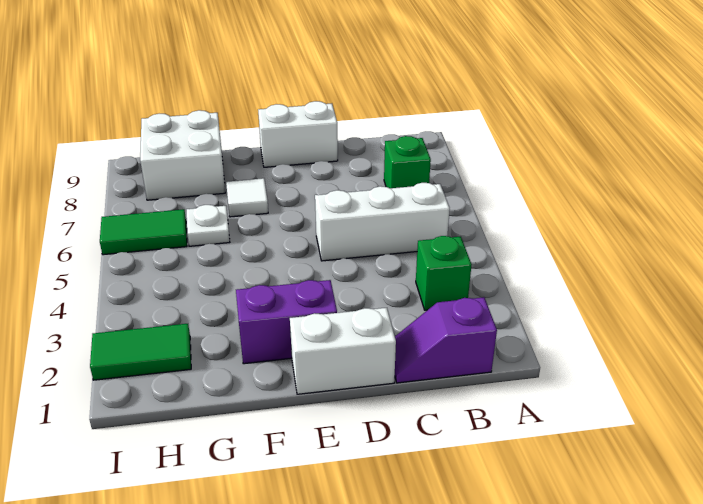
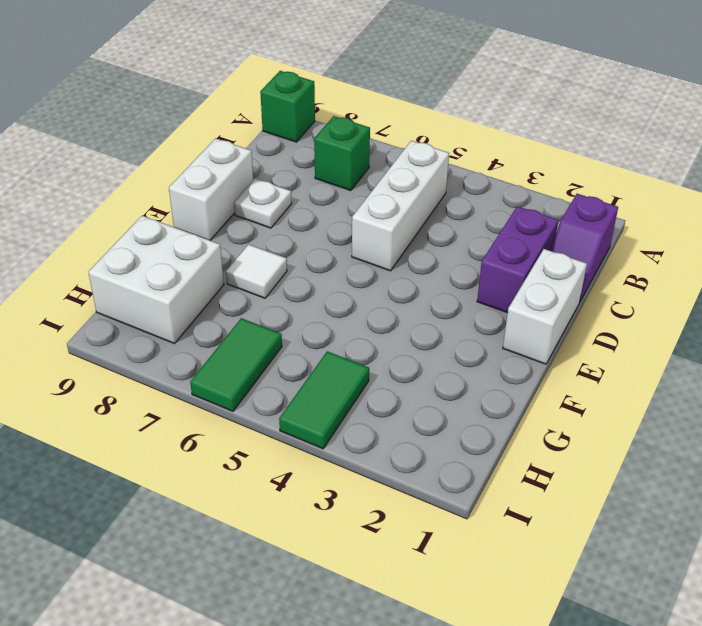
green 1x1 brick [416,236,472,310] -> green 1x1 brick moved to [260,71,315,142]
purple 1x2 brick [236,280,337,364] -> purple 1x2 brick moved to [477,206,558,313]
white 1x1 plate [187,205,230,246] -> white 1x1 plate moved to [234,179,292,228]
green 1x2 tile [90,324,191,380] -> green 1x2 tile moved to [279,351,369,449]

